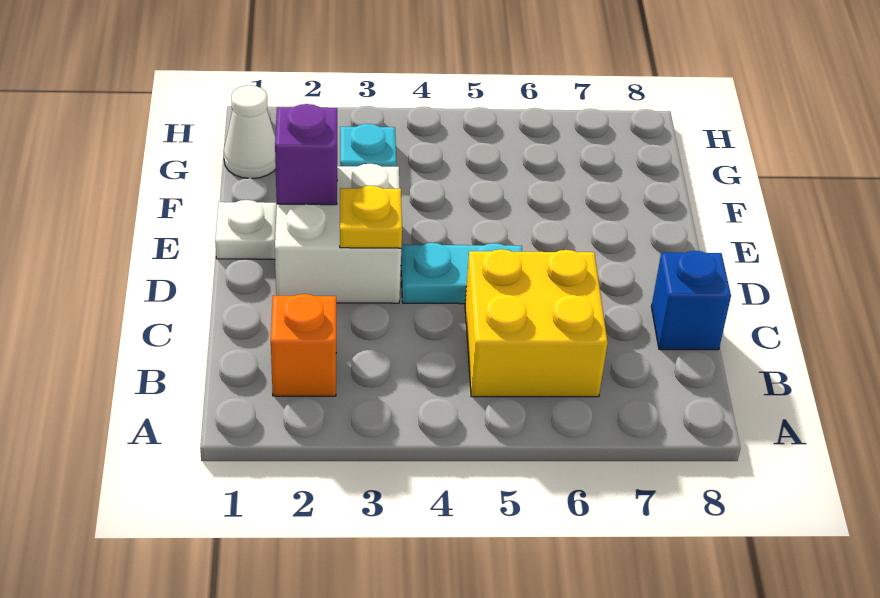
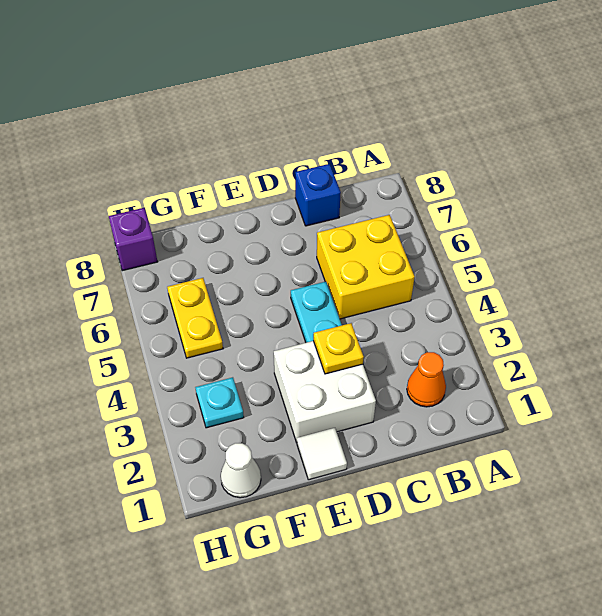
orange 1x1 brick [271,294,336,396] -> orange 1x1 cone [407,352,446,407]
white 1x1 plate [215,200,277,259] -> white 1x1 tile [297,428,347,480]
purple 1x1 brick [275,104,337,205] -> purple 1x1 brick moved to [109,208,157,271]
none -> yellow 1x2 plate [167,278,223,358]

